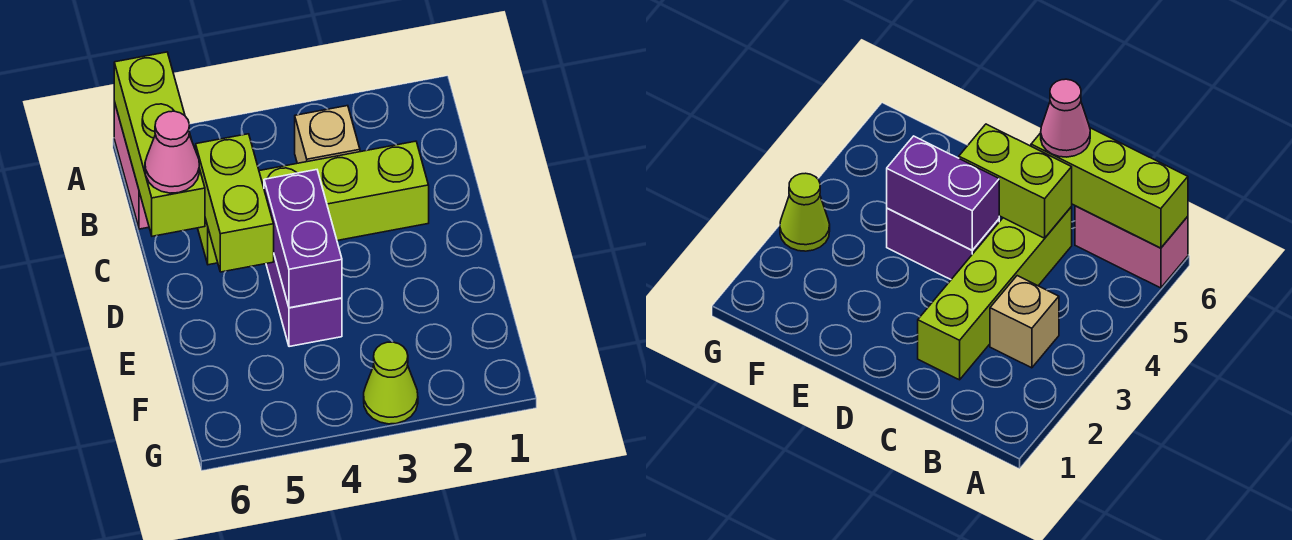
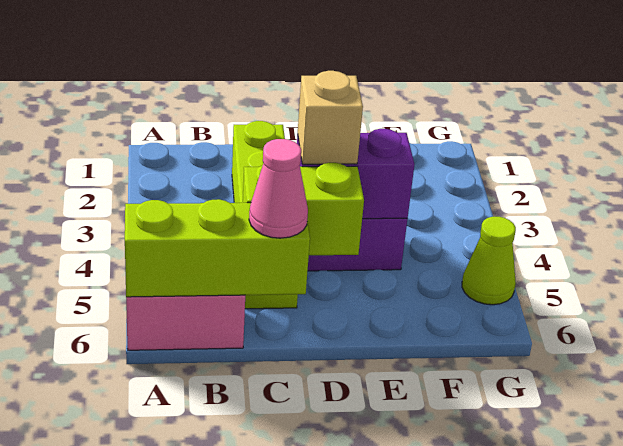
tan 1x1 brick [295,106,360,163] -> tan 1x1 brick moved to [298,71,363,164]
lime 1x1 cone [364,342,418,424] -> lime 1x1 cone moved to [462,217,516,305]

